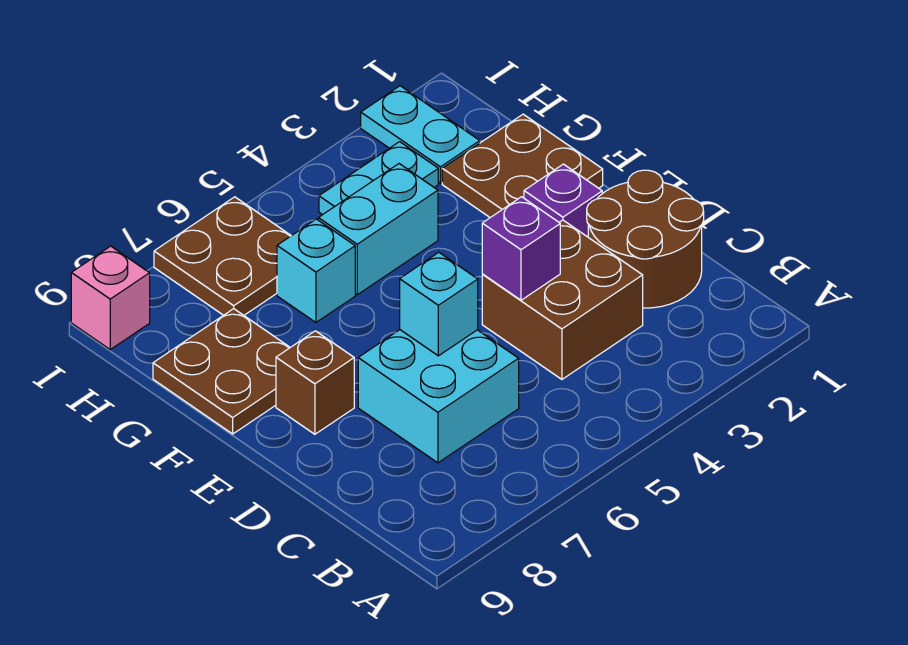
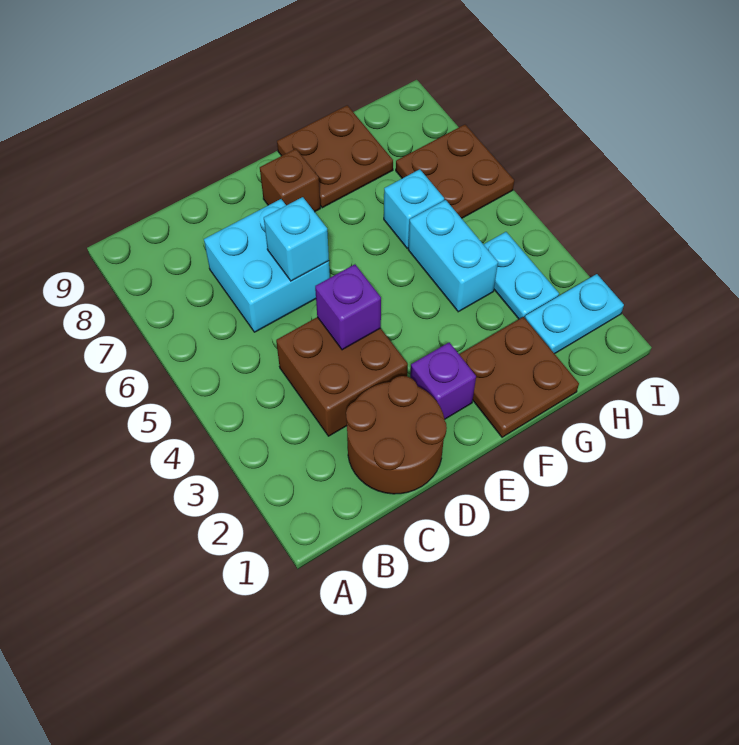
pink 1x1 brick [71,246,150,349] -> none

